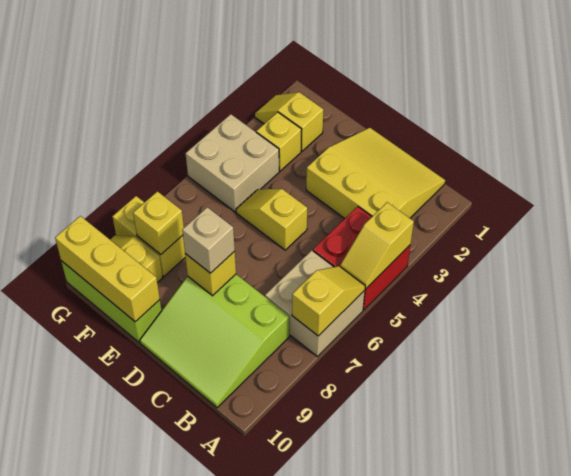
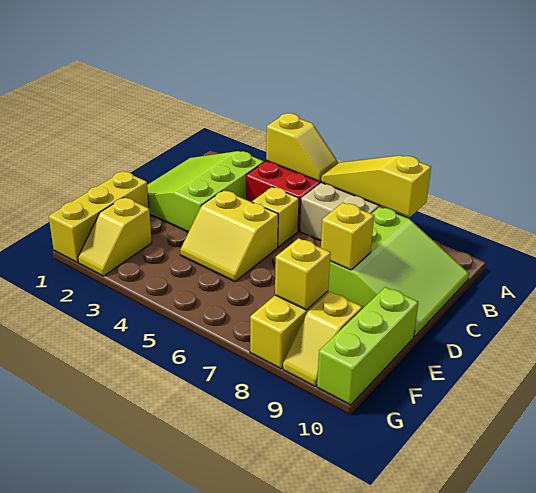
yellow 1x2 slope [292,266,365,336] -> yellow 1x3 slope [321,155,431,217]
yellow 3x3 slope [306,128,445,219] -> lime 3x3 slope [147,151,264,232]
yellow 1x2 slope [236,189,307,250] -> yellow 2x2 slope [180,190,278,282]
tan 1x1 brick [182,207,235,273] -> none
yellow 1x3 brick [55,216,160,322] -> yellow 1x3 brick moved to [49,171,149,263]
yellow 1x1 brick [256,112,301,171] -> yellow 1x1 brick moved to [252,187,299,247]
tan 2x2 brick [186,114,279,212] -> none

